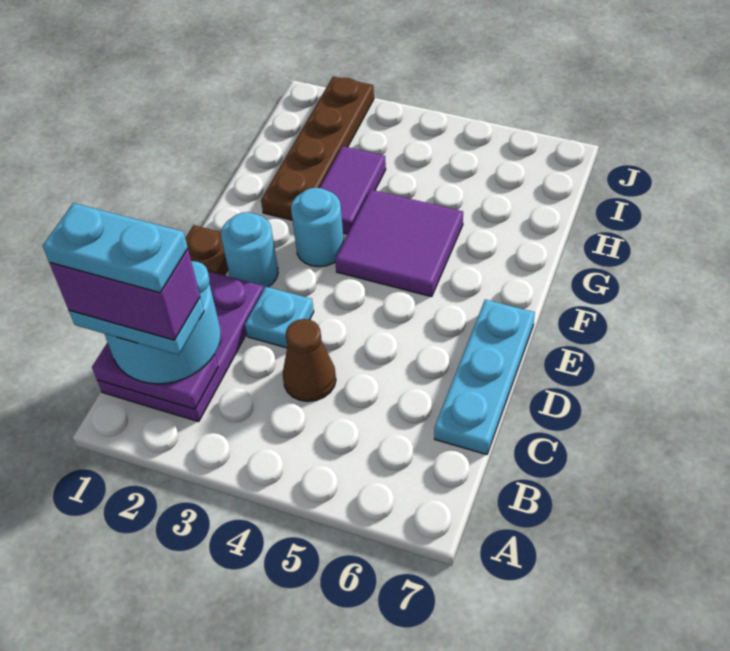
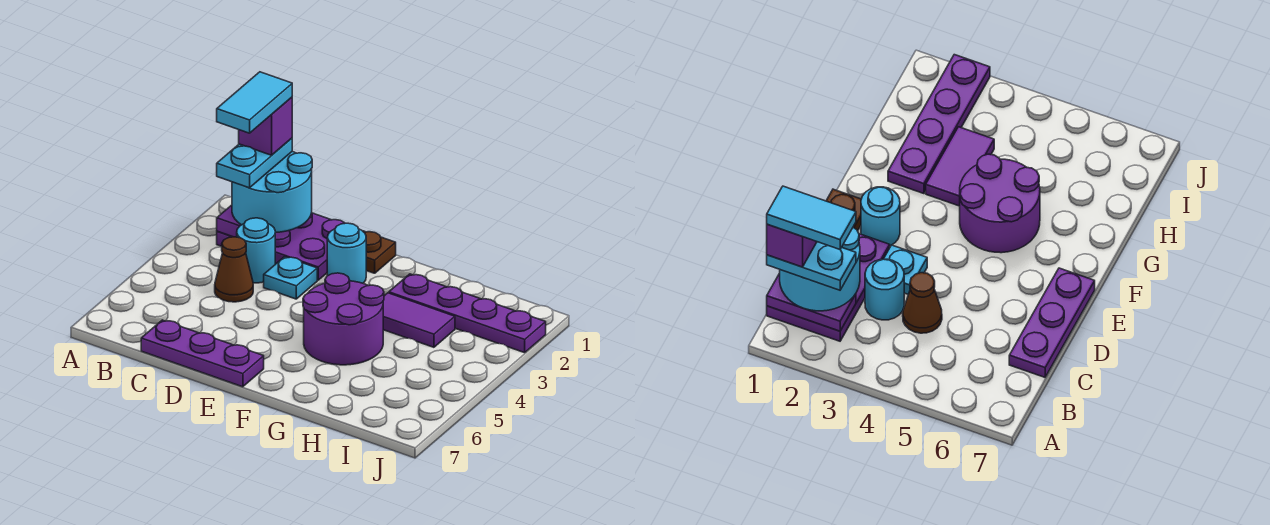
purple 1x2 brick [50,249,200,340] -> purple 1x1 brick [239,97,292,155]
cyan 1x2 plate [43,203,188,293] -> cyan 1x2 tile [217,72,292,133]
cyan 1x3 plate [434,300,535,455] -> purple 1x3 plate [141,320,264,387]
cyan 1x1 round brick [291,188,344,267] -> cyan 1x1 round brick moved to [237,218,275,283]
purple 2x2 tile [335,190,463,297] -> purple 2x2 round brick [303,273,384,365]
brown 1x4 plate [261,77,374,220] -> purple 1x4 plate [389,274,546,353]

